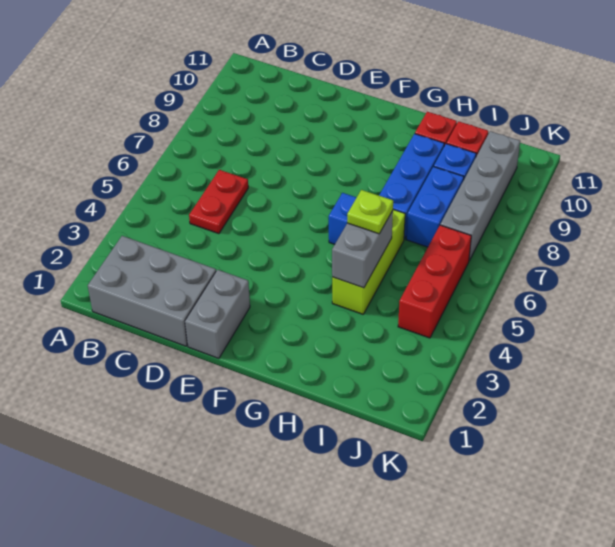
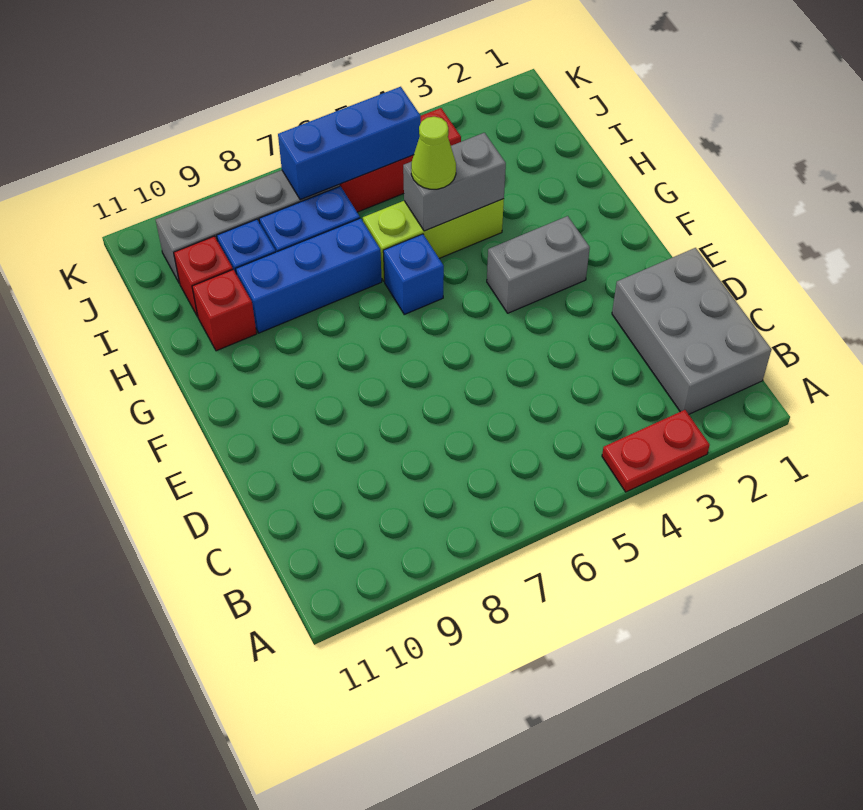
red 1x2 plate [189,170,248,234] -> red 1x2 plate moved to [602,410,710,492]
grey 1x2 brick [185,270,250,358] -> grey 1x2 brick moved to [487,216,590,313]
lime 1x1 plate [347,190,393,234] -> lime 1x1 cone [411,117,456,189]
none -> blue 1x3 brick [278,87,421,200]

